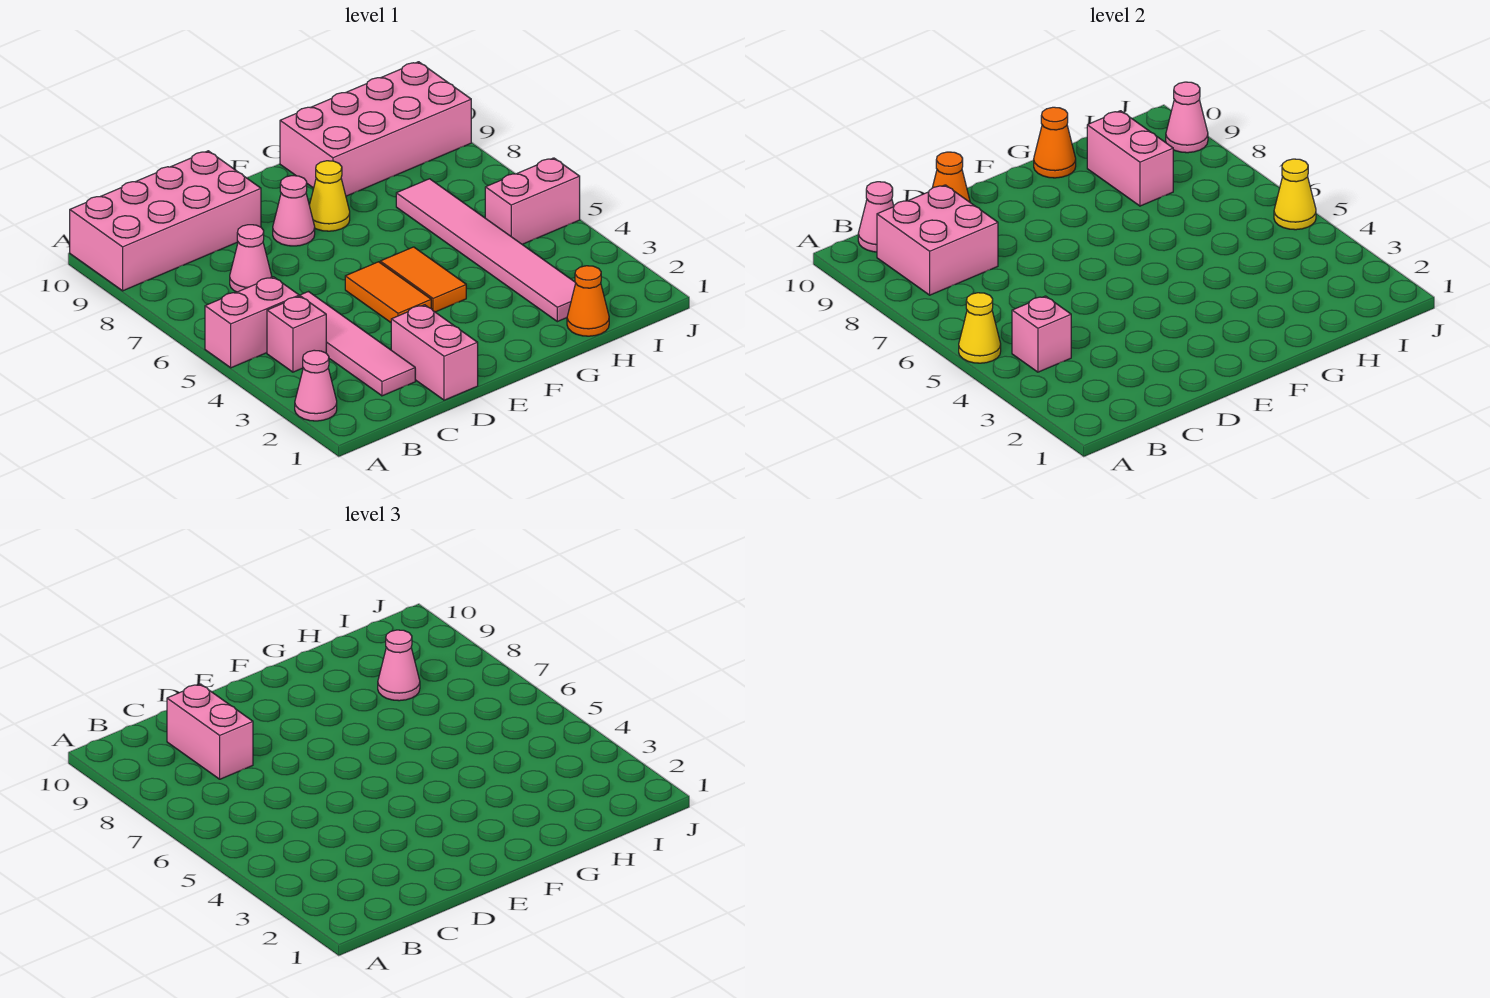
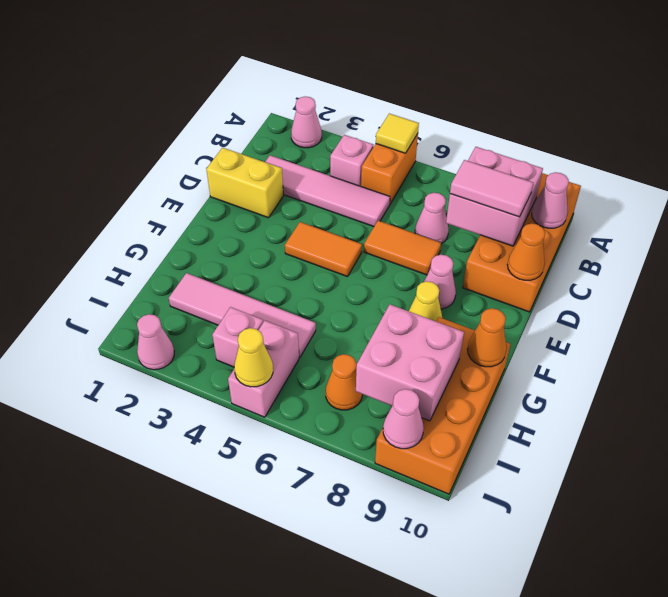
pink 1x2 brick [205,277,299,368] -> orange 1x2 brick [361,134,418,204]
yellow 1x1 cone [959,293,1001,363] -> yellow 1x1 tile [376,114,419,153]
pink 2x4 brick [70,151,261,291] -> orange 2x4 brick [463,173,581,312]
pink 1x1 brick [1012,296,1071,372] -> pink 1x1 brick moved to [212,307,263,367]
pink 1x2 brick [167,684,253,779] -> pink 1x2 tile [450,160,533,217]
pink 1x2 brick [391,305,478,400] -> yellow 1x2 brick [206,148,283,218]
orange 1x2 tile [380,247,466,312] -> orange 1x2 tile moved to [364,221,441,275]
pink 2x4 brick [280,62,471,196] -> orange 2x4 brick [375,317,510,494]
orange 1x1 cone [567,266,609,336] -> orange 1x1 cone moved to [326,354,363,410]
pink 1x6 tile [396,179,576,322] -> pink 1x4 tile [169,273,316,358]
pink 1x2 brick [1087,111,1173,206] -> pink 2x2 brick [356,305,464,421]
pink 1x1 cone [378,630,420,701] -> pink 1x1 cone moved to [137,314,174,370]

